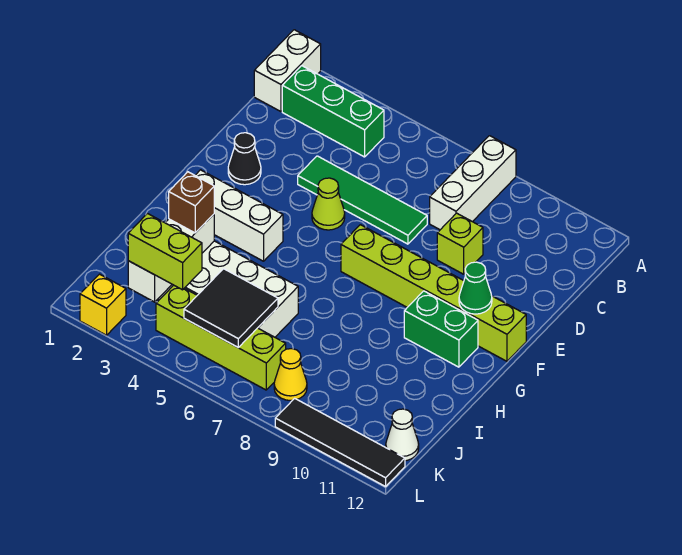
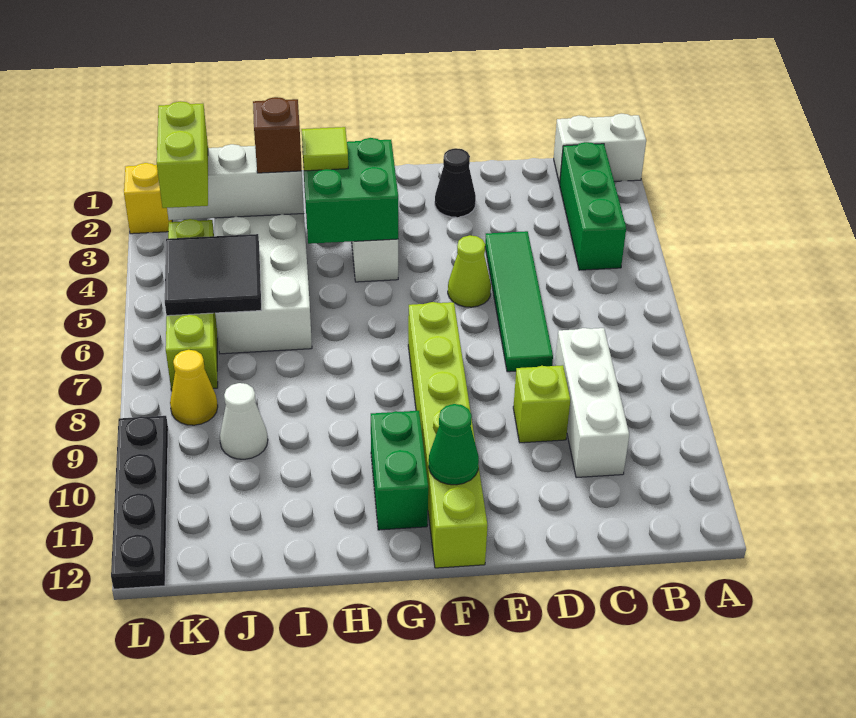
white 1x3 brick [430,136,516,230] -> white 1x3 brick turned to [555,328,629,478]
none -> green 2x2 brick [302,138,398,244]
none -> lime 1x1 tile [302,127,348,171]
white 1x1 cone [386,409,419,461] -> white 1x1 cone moved to [220,383,268,459]
black 1x4 tile [275,398,405,487] -> black 1x4 plate [111,416,168,589]

